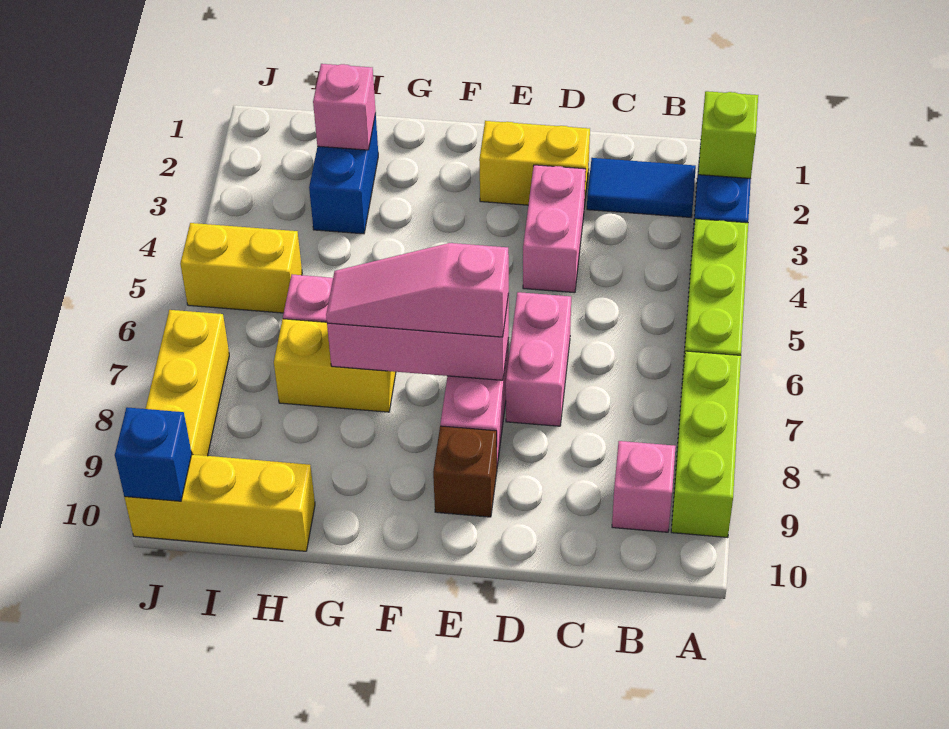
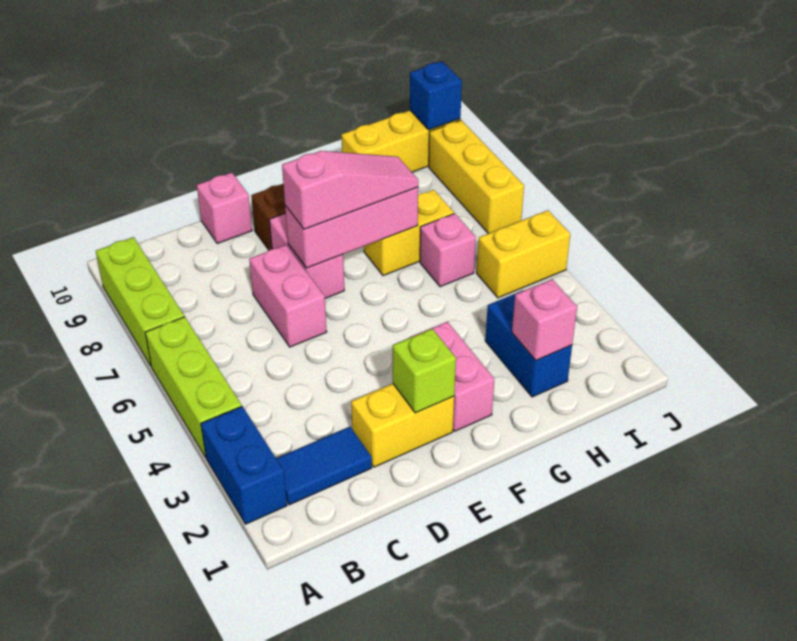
lime 1x1 brick [698,91,758,179] -> lime 1x1 brick moved to [393,329,456,413]
pink 1x1 brick [612,441,676,532] -> pink 1x1 brick moved to [197,173,252,244]
pink 1x2 brick [523,165,586,293] -> pink 1x2 brick moved to [411,322,494,431]

